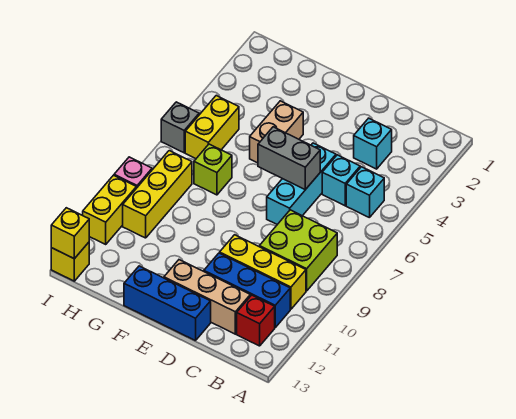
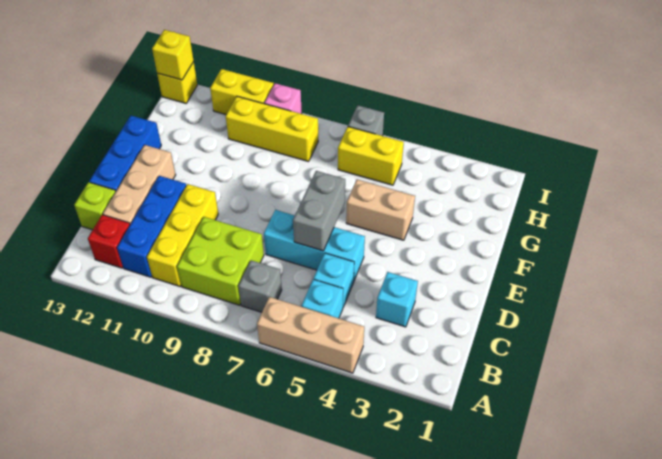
none -> tan 1x3 brick [257,297,364,373]
none -> grey 1x1 brick [239,260,282,312]
lime 1x1 brick [194,144,232,195] -> lime 1x1 brick moved to [74,182,116,230]

